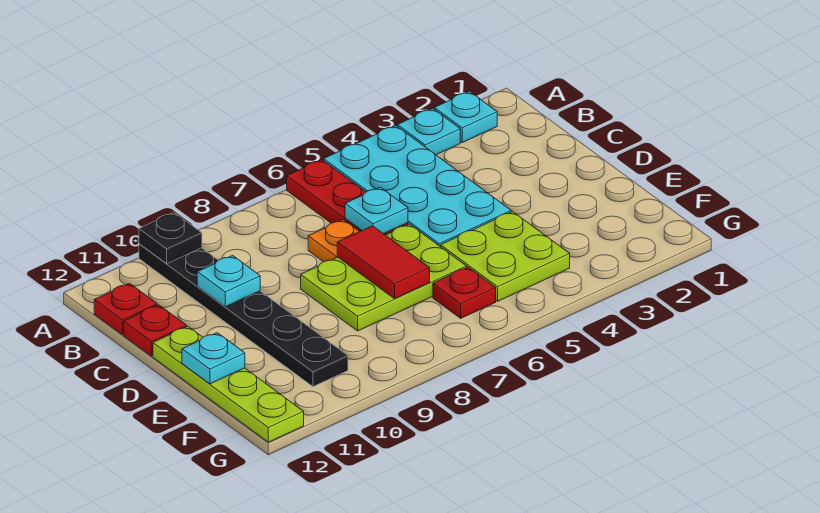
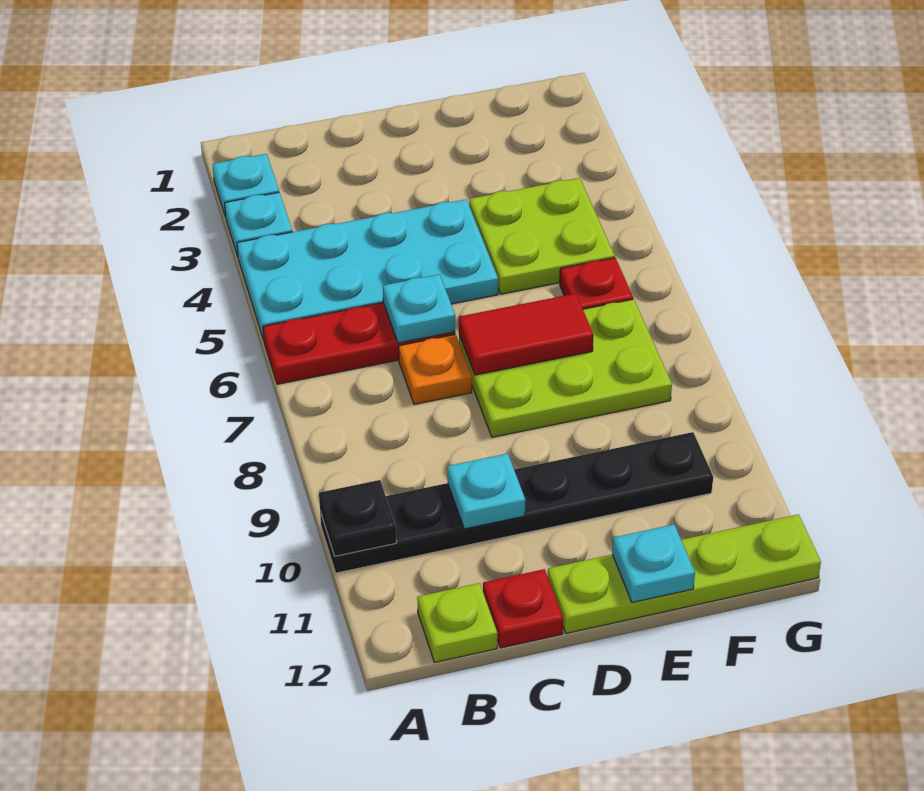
red 1x1 plate [94,283,157,334] -> lime 1x1 plate [417,583,497,663]
lime 2x3 plate [301,224,467,331] -> lime 2x3 plate turned to [459,299,672,437]

